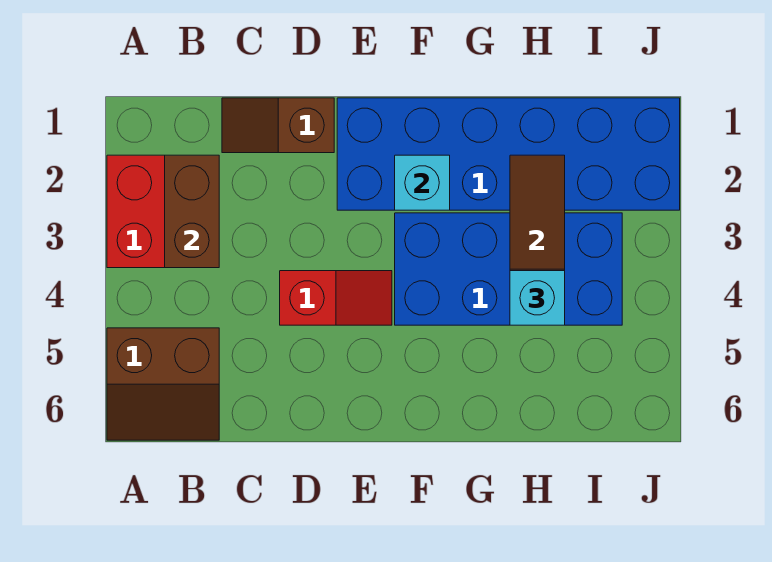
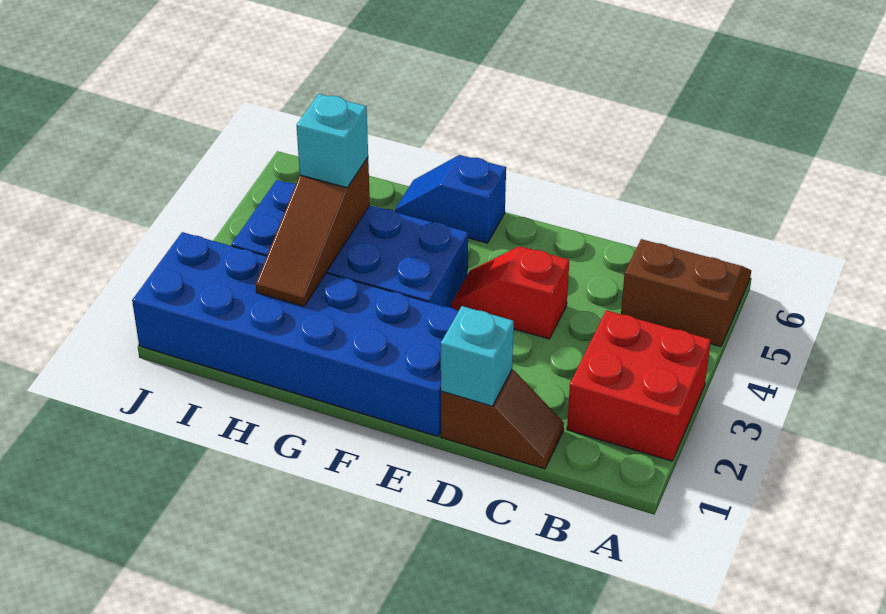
brown 1x2 brick [165,155,219,268] -> none
cyan 1x1 brick [395,155,450,210] -> cyan 1x1 brick moved to [441,306,514,406]
none -> blue 1x2 slope [395,155,506,243]

